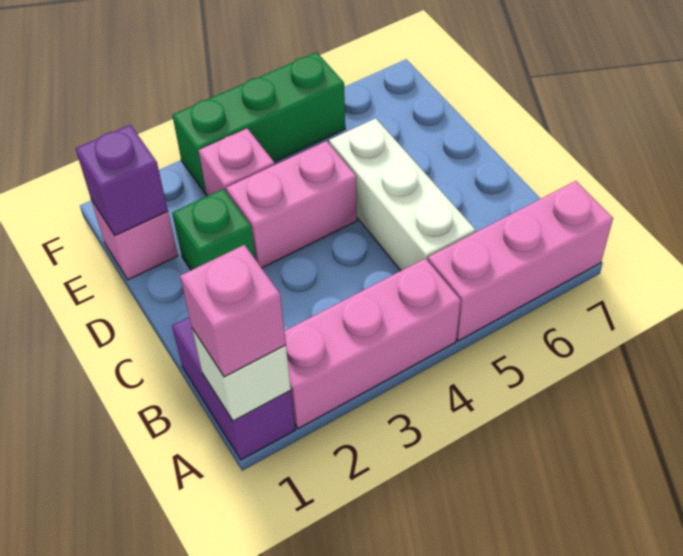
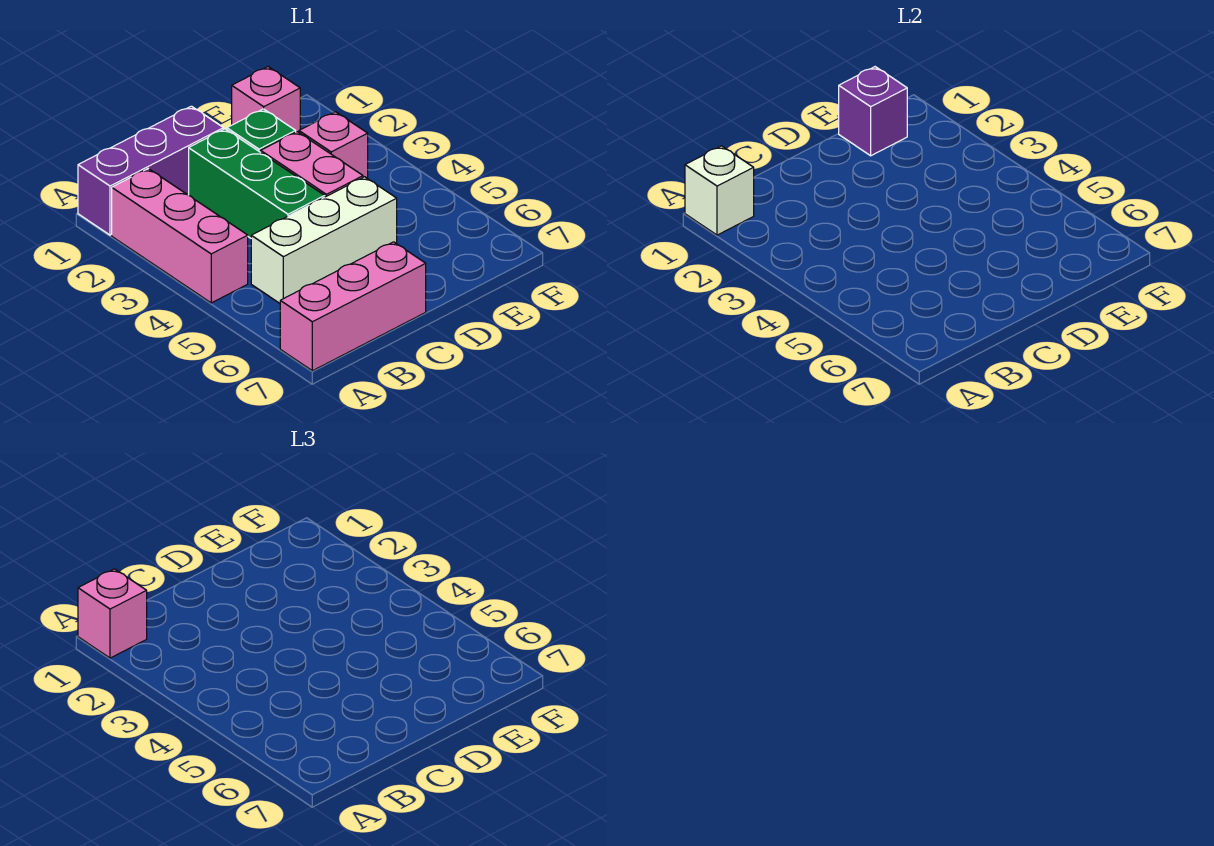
purple 1x2 brick [172,317,295,460] -> purple 1x3 brick [78,106,223,235]
pink 1x3 brick [428,181,613,341] -> pink 1x3 brick turned to [280,242,426,371]
green 1x3 brick [172,52,345,194] -> green 1x3 brick moved to [189,129,325,238]

